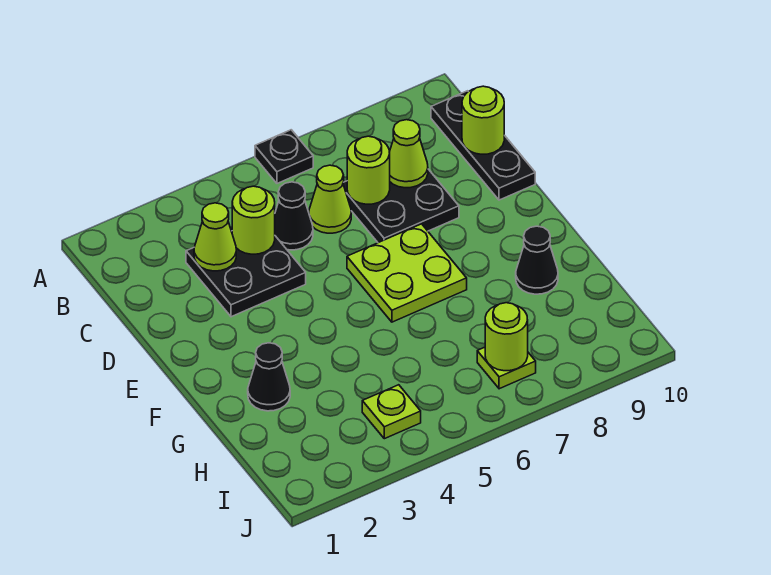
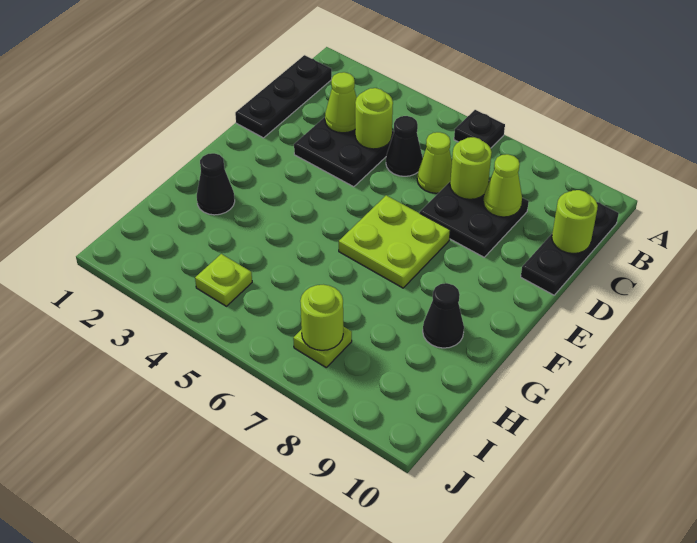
none -> black 1x3 plate [235,55,332,138]

